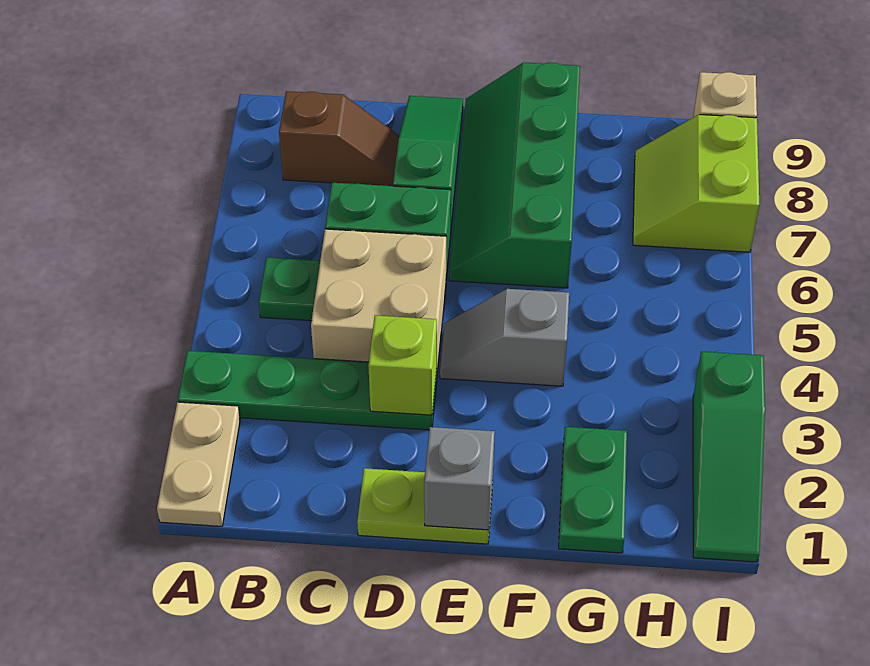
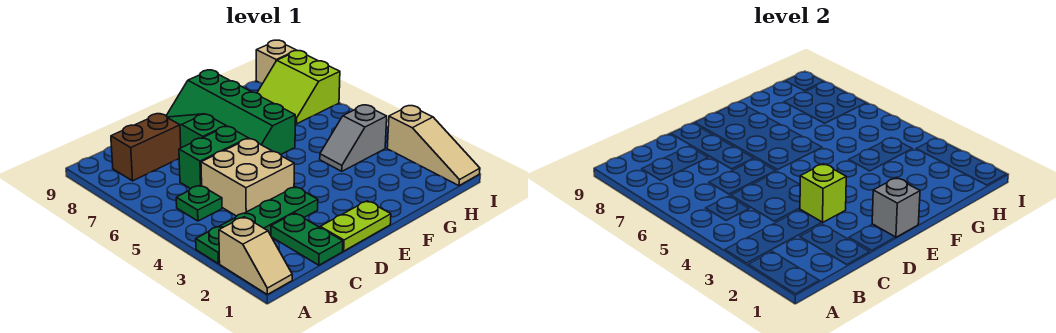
tan 1x2 plate [157,402,240,526] -> tan 1x2 slope [219,217,292,294]
brown 1x2 slope [279,91,399,186] -> brown 1x2 brick [111,114,181,181]
grey 1x2 slope [440,289,569,386] -> grey 1x2 slope moved to [320,105,387,171]
green 1x2 plate [559,427,627,553] -> green 1x2 plate moved to [271,213,343,265]
green 1x3 slope [693,351,765,562] -> tan 1x3 slope [387,106,480,186]

